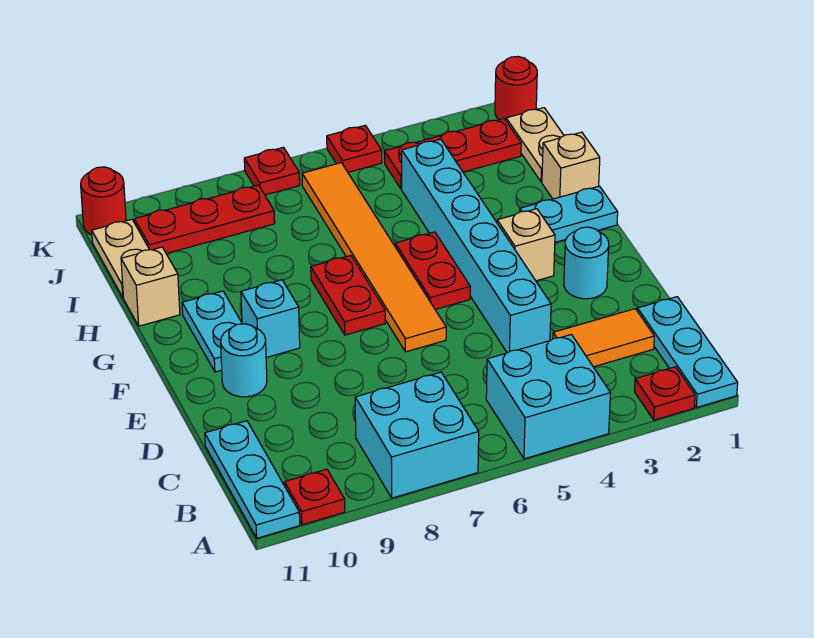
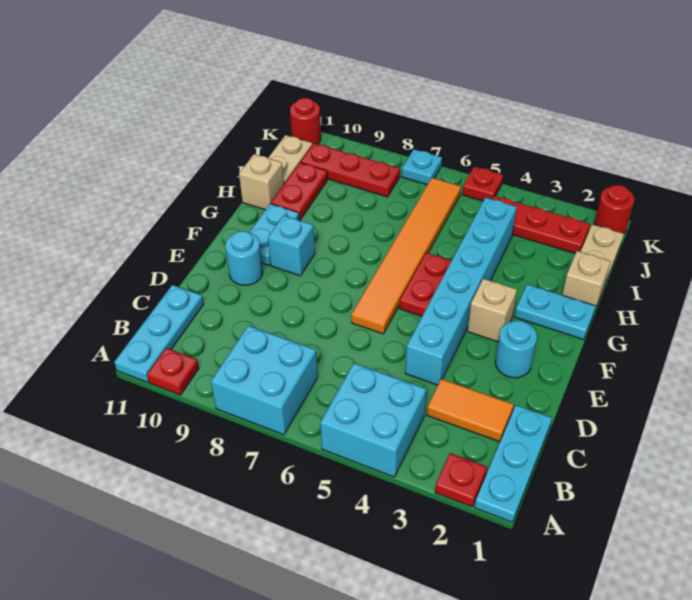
red 1x2 plate [311,255,385,335] -> red 1x2 plate moved to [271,163,328,220]
red 1x1 plate [244,147,300,195] -> cyan 1x1 plate [402,149,442,185]

